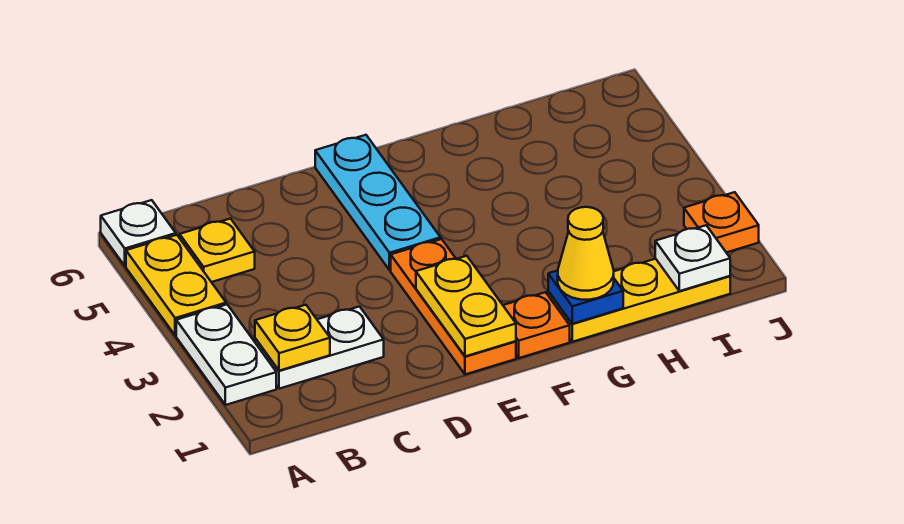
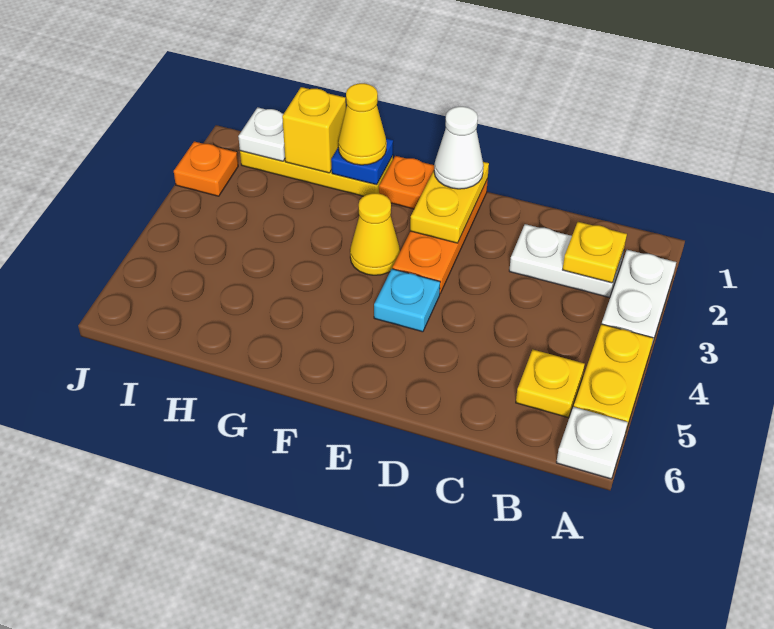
none -> white 1x1 cone [434,106,484,189]
cyan 1x3 plate [315,135,441,270] -> cyan 1x1 plate [374,269,440,332]
none -> yellow 1x1 cone [350,193,400,275]
none -> yellow 1x1 brick [282,87,346,173]

